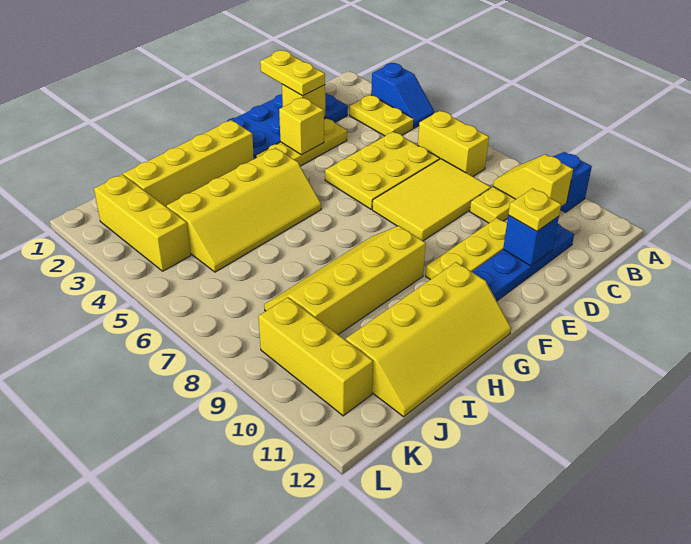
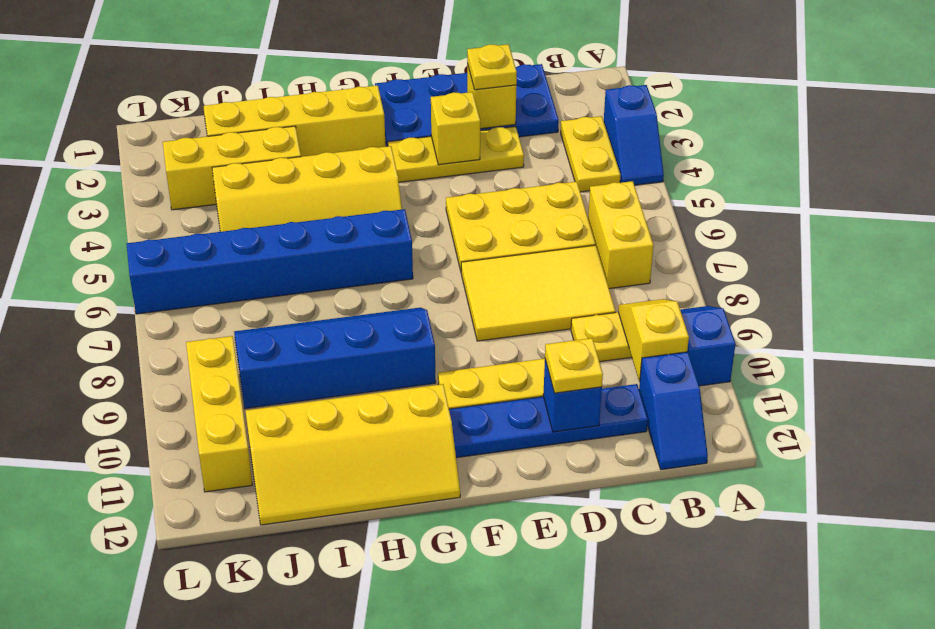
none -> blue 1x2 slope [639,352,708,470]
yellow 1x2 plate [260,50,325,96] -> yellow 1x1 plate [467,44,517,90]
none -> blue 1x6 brick [126,209,413,314]
yellow 2x4 slope [264,226,426,334] -> blue 2x4 slope [234,308,436,409]
yellow 1x3 brick [94,174,191,271] -> yellow 1x3 brick turned to [163,126,301,210]

